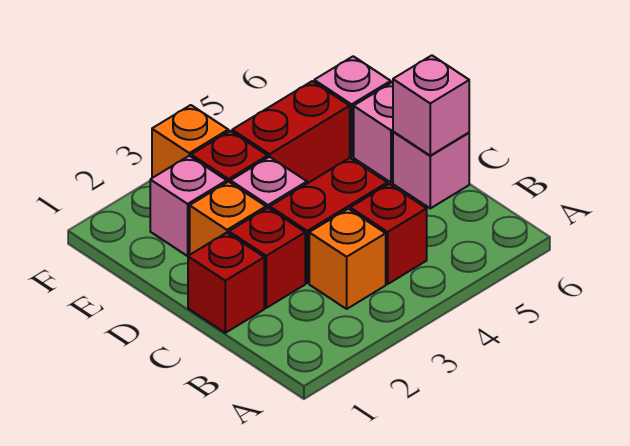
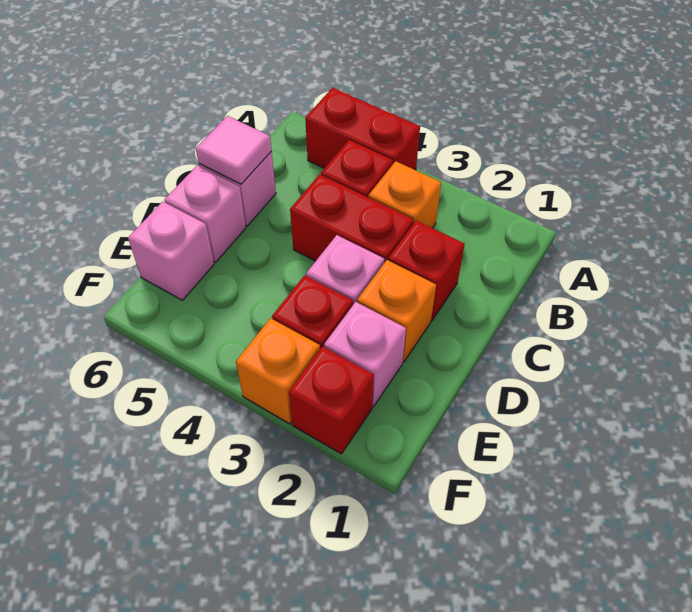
red 1x1 brick [188,233,264,333] -> red 1x1 brick moved to [289,347,374,454]
pink 1x1 brick [393,55,469,156] -> pink 1x1 tile [196,116,272,184]
red 1x2 brick [232,81,350,184] -> red 1x2 brick moved to [305,88,420,170]

